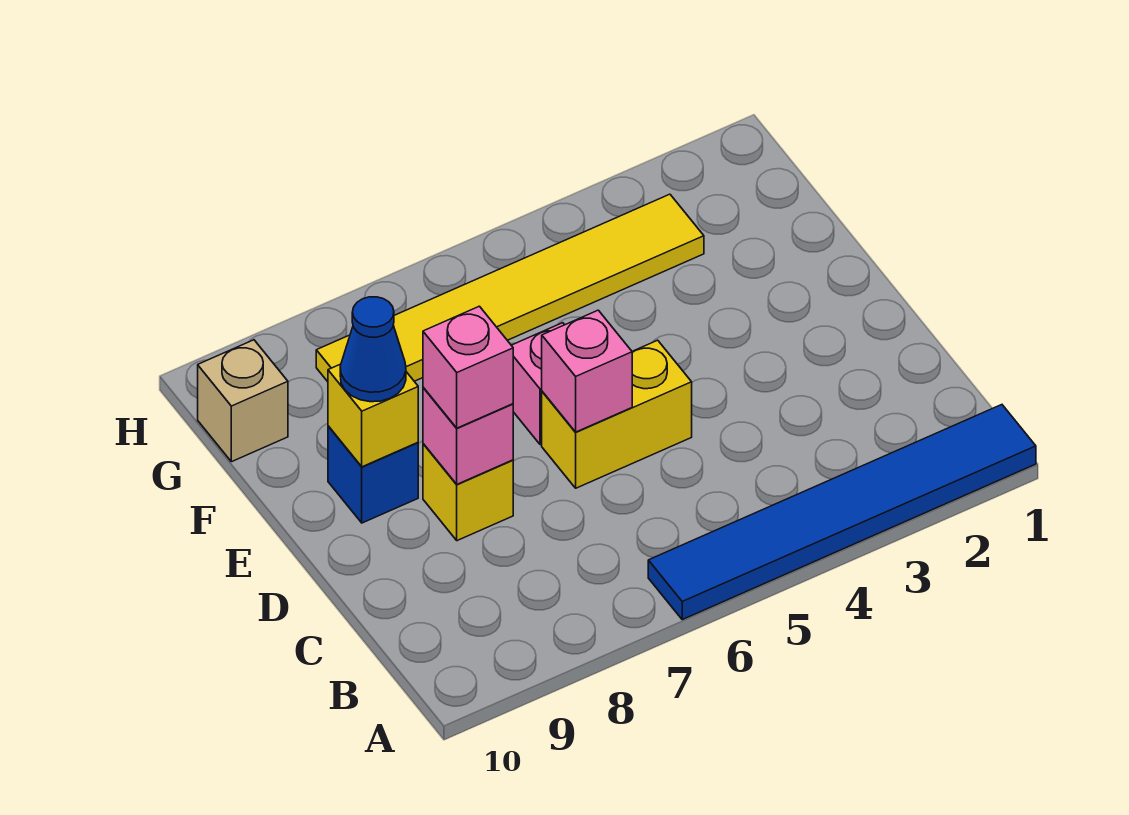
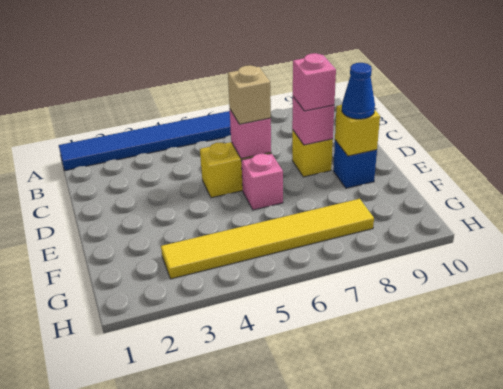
tan 1x1 brick [198,340,288,462] -> tan 1x1 brick moved to [228,65,271,124]

